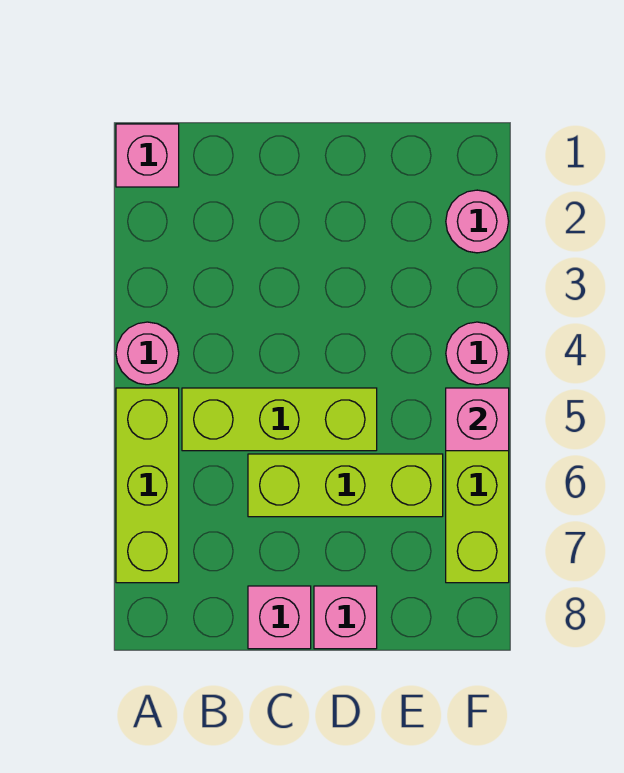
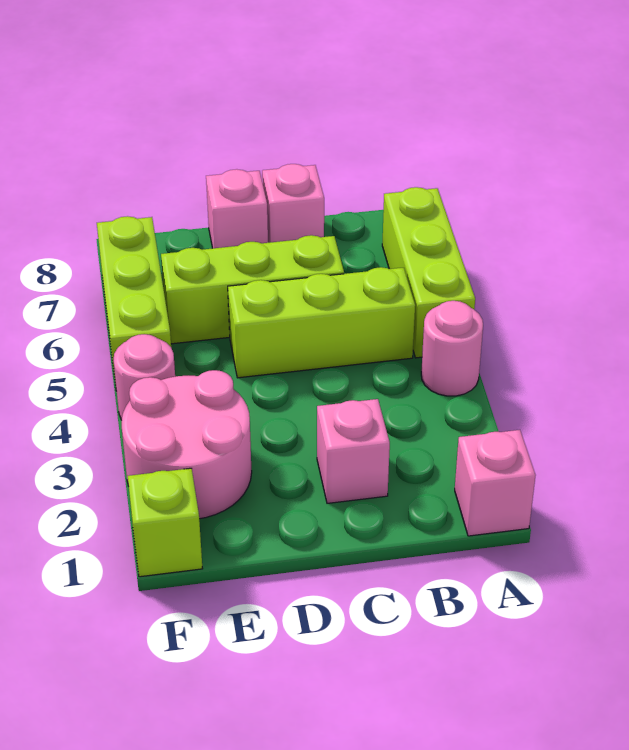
none -> lime 1x1 brick [128,468,203,577]
pink 1x1 round brick [446,190,509,253] -> pink 2x2 round brick [122,370,252,519]
pink 1x1 brick [446,388,509,451] -> pink 1x1 brick moved to [317,399,390,503]

